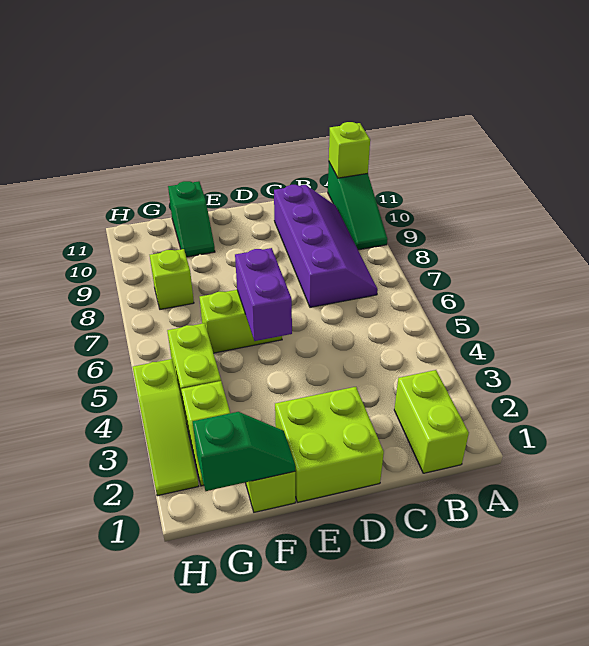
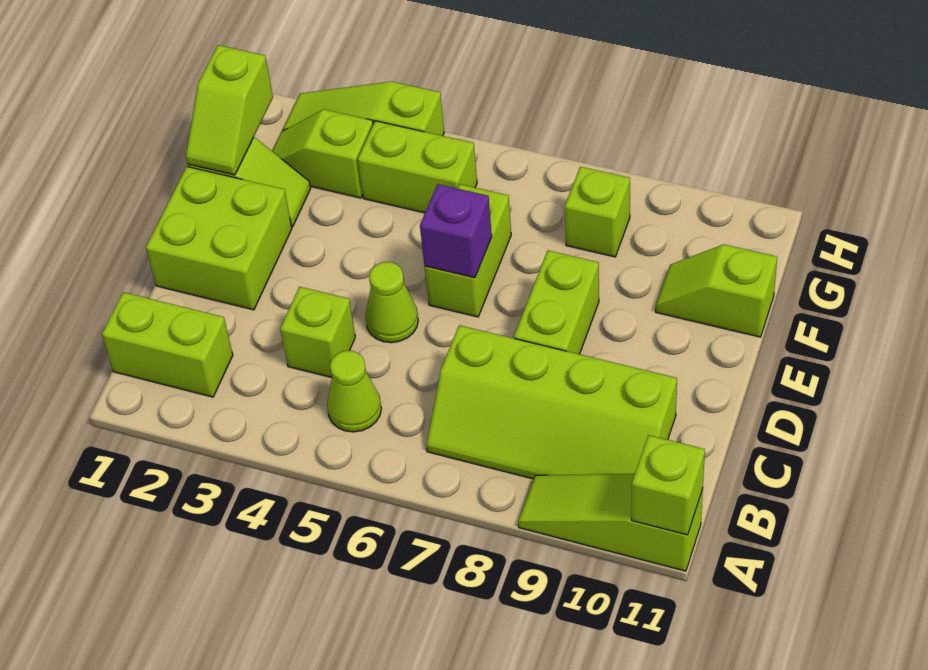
green 1x3 slope [328,163,388,250] -> lime 1x3 slope [518,474,703,571]
none -> lime 1x1 cone [327,351,381,432]
purple 2x4 slope [274,185,378,307] -> lime 2x4 slope [426,325,677,479]
none -> lime 1x1 brick [280,287,355,378]
none -> lime 1x1 cone [365,262,418,343]
none -> lime 1x2 brick [514,251,599,354]
purple 1x2 brick [235,248,292,341] -> purple 1x1 brick [420,184,492,278]
green 1x2 slope [193,412,295,491] -> lime 1x2 slope [186,45,273,175]
green 1x2 slope [168,181,215,257] -> lime 1x2 slope [656,244,777,337]

